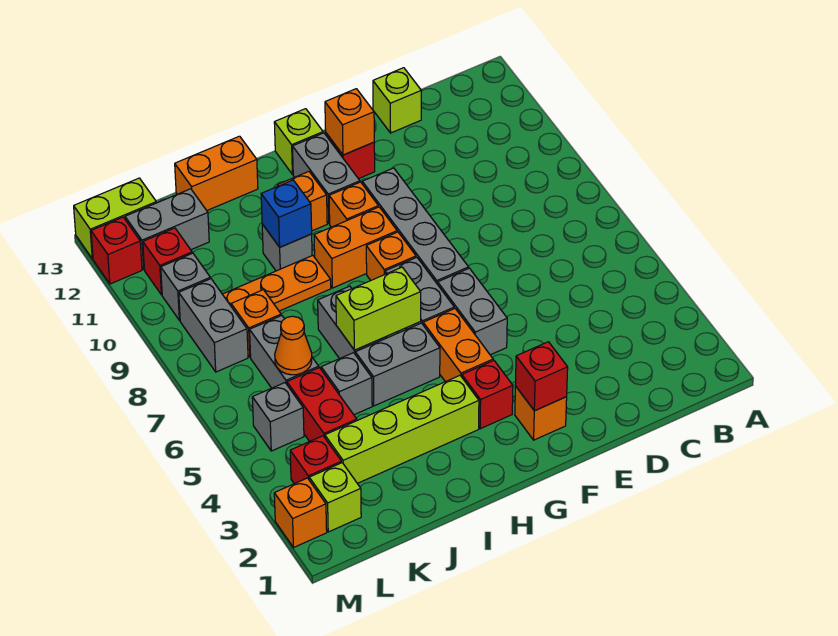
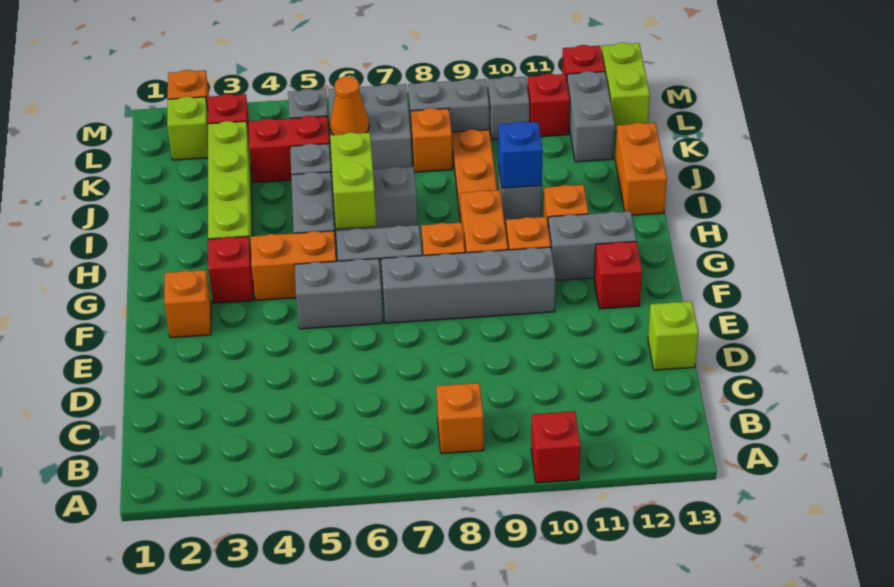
red 1x1 brick [515,342,568,411] -> red 1x1 brick moved to [531,411,580,483]
orange 1x1 brick [325,89,374,155] -> orange 1x1 brick moved to [436,383,484,454]
lime 1x1 brick [274,109,323,174] -> none
grey 1x2 brick [250,315,319,388] -> grey 2x2 brick [328,84,412,169]

